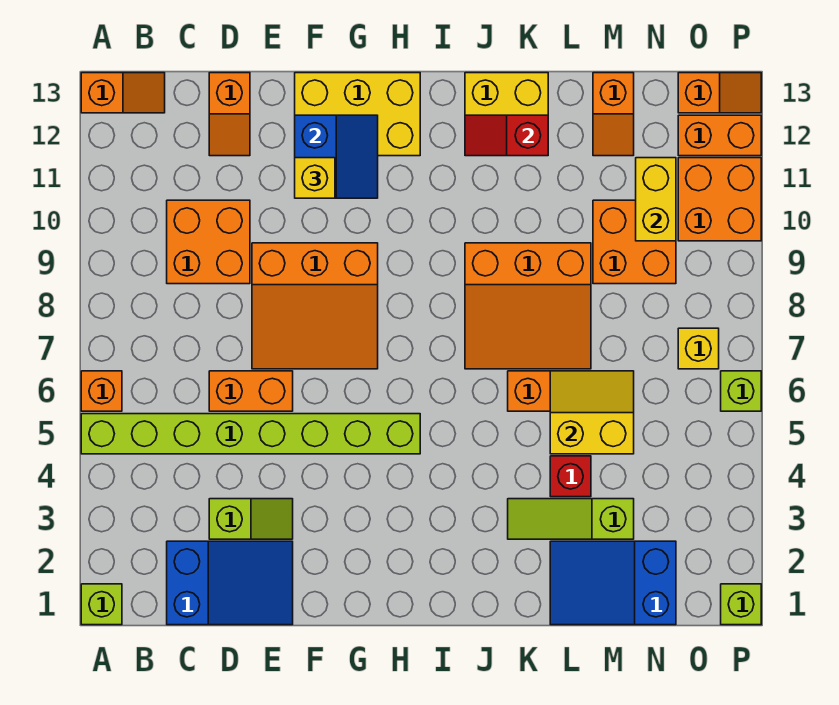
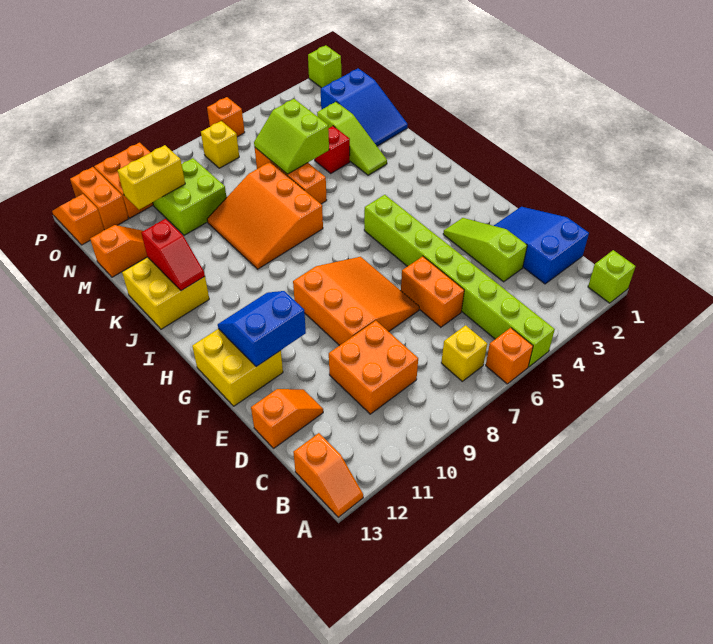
orange 1x2 slope [81,73,165,113] -> orange 1x2 slope turned to [293,433,363,517]
lime 1x2 slope [209,499,293,539] -> lime 1x3 slope [443,218,527,282]
yellow 1x1 brick [295,158,335,198] -> yellow 1x1 brick moved to [441,325,487,381]
yellow 2x3 brick [295,73,420,156] -> yellow 2x2 brick [192,329,283,406]
orange 3x3 slope [465,243,591,369] -> orange 3x3 slope turned to [207,162,323,269]
yellow 2x2 slope [550,371,634,454] -> lime 2x2 slope [254,99,329,174]
orange 2x2 brick [593,200,676,284] -> lime 2x2 brick [153,158,227,235]
lime 1x1 brick [721,371,761,411] -> orange 1x1 brick [207,97,245,137]

